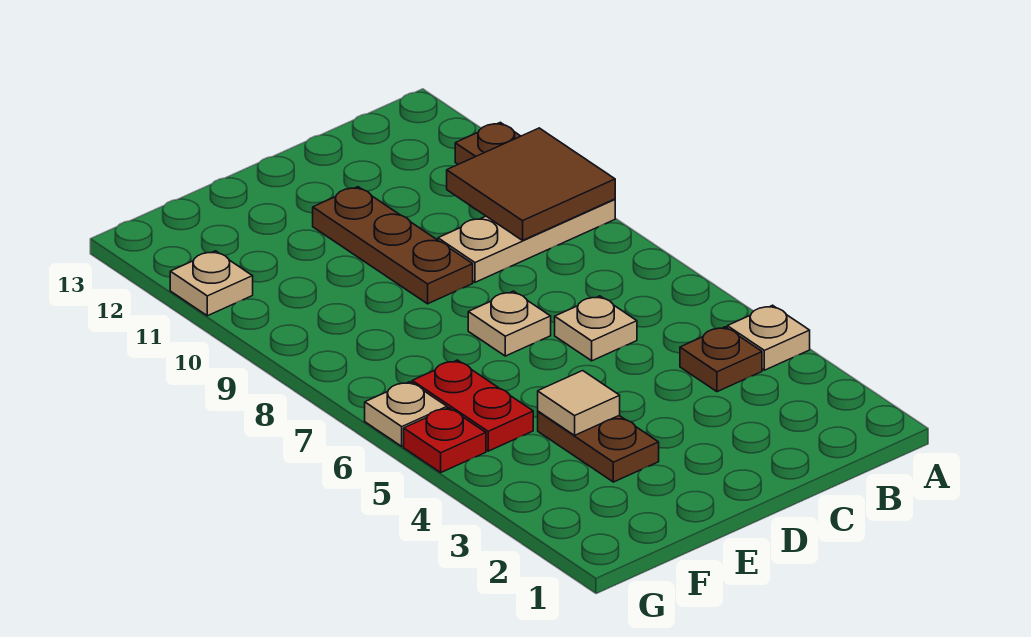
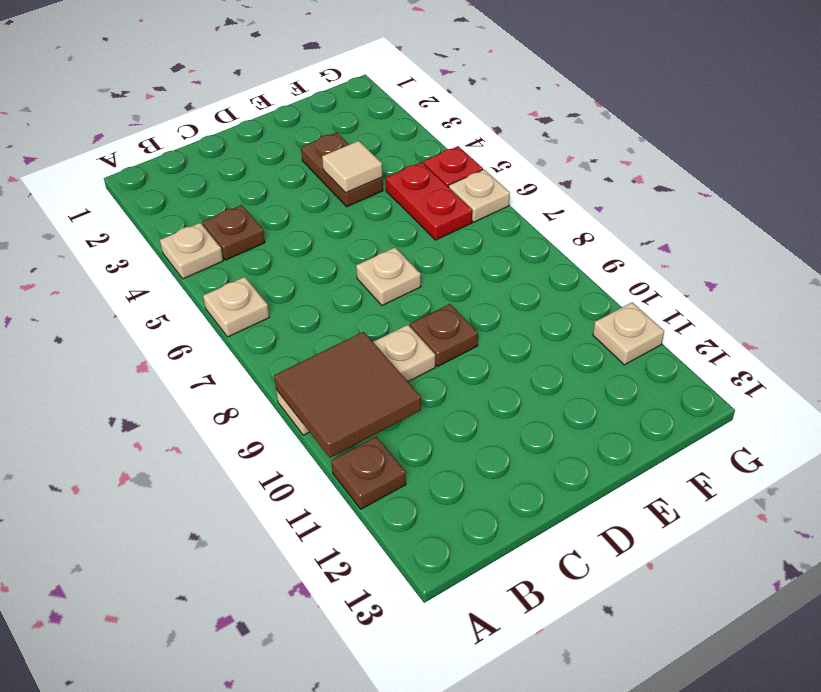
tan 1x1 plate [555,296,637,361] -> tan 1x1 plate moved to [203,277,269,337]
brown 1x3 plate [313,187,473,304] -> brown 1x1 plate [410,304,478,366]

